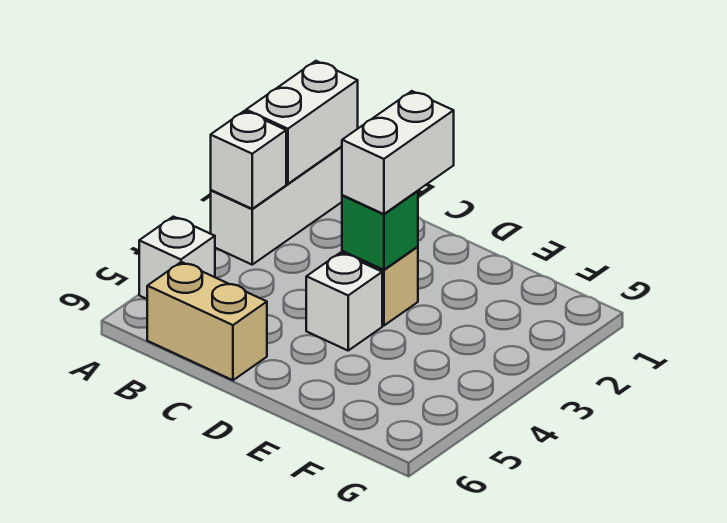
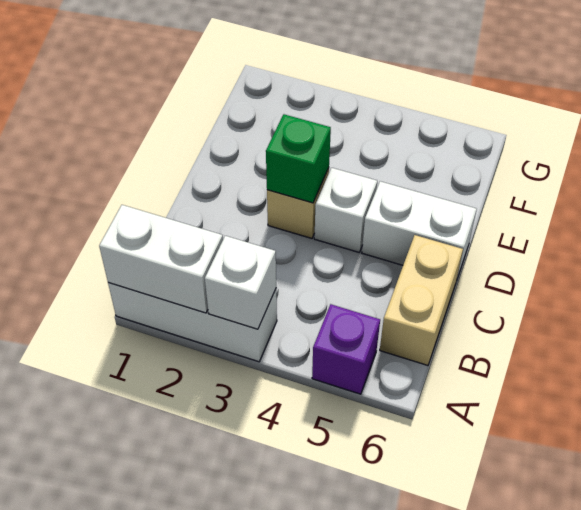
white 1x1 brick [139,217,215,299] -> purple 1x1 brick [312,304,380,394]
white 1x2 brick [342,91,454,214] -> white 1x2 brick moved to [362,181,477,281]

